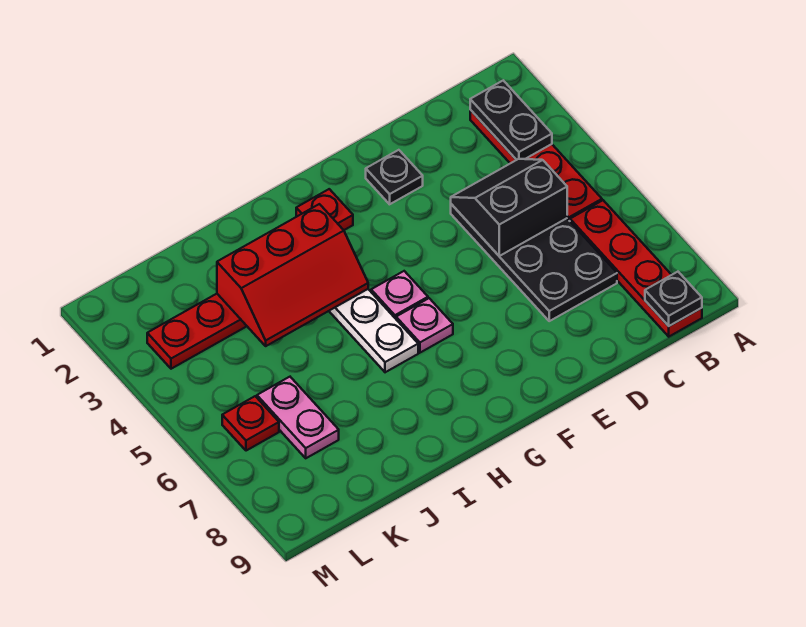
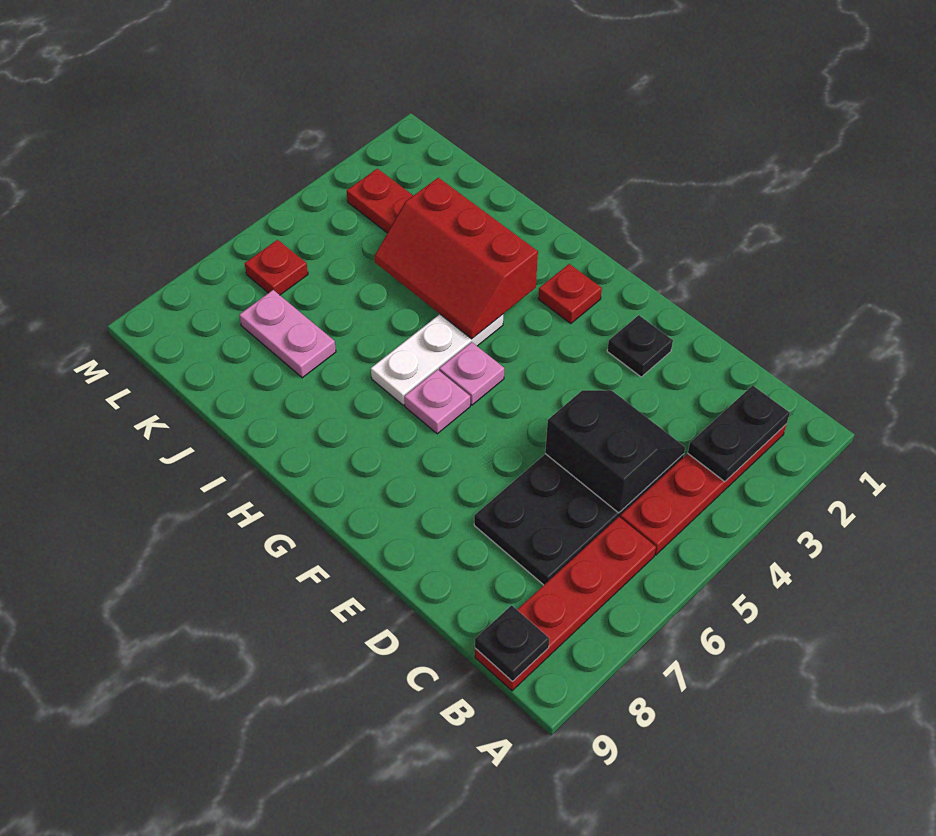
pink 1x2 plate [257,377,339,458] -> pink 1x2 plate turned to [239,290,336,378]

